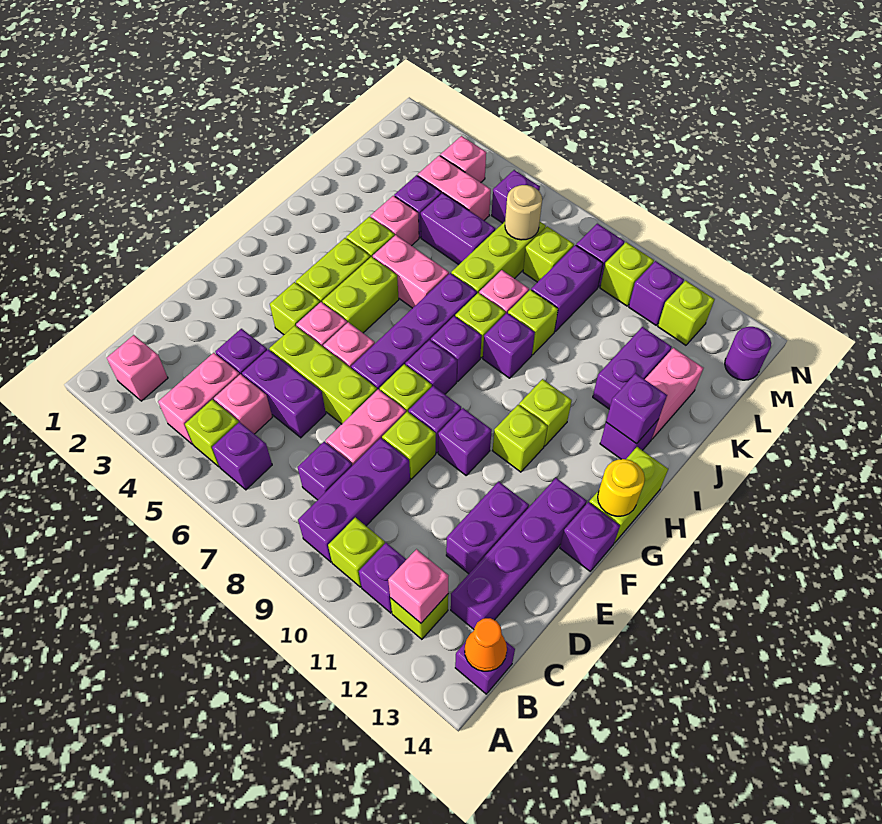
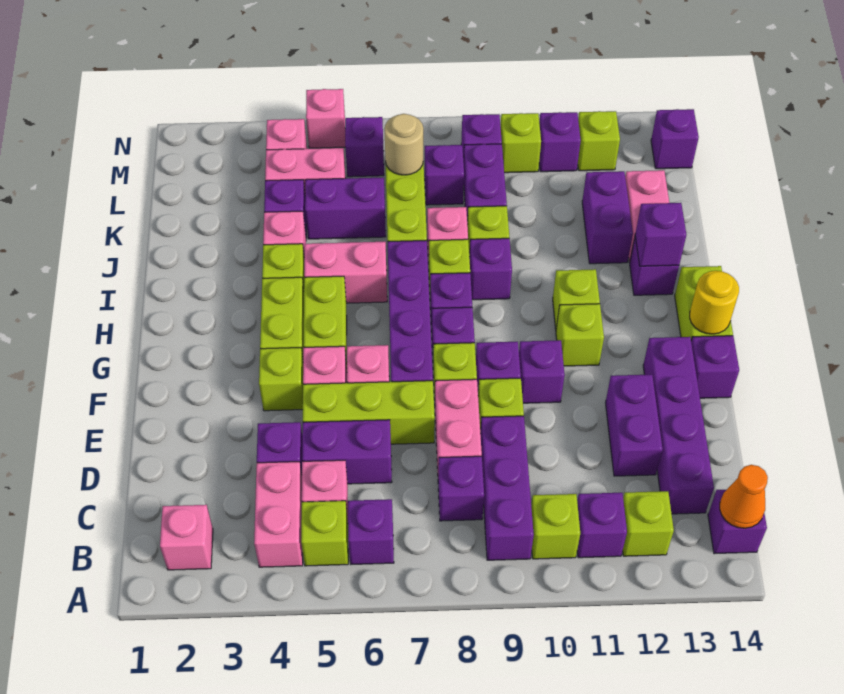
pink 1x1 brick [388,549,448,623] -> pink 1x1 brick moved to [306,89,345,148]
lime 1x1 brick [523,226,574,282] -> purple 1x1 brick [425,145,464,205]
purple 1x1 round brick [725,327,771,380] -> purple 1x1 brick [651,109,699,169]

